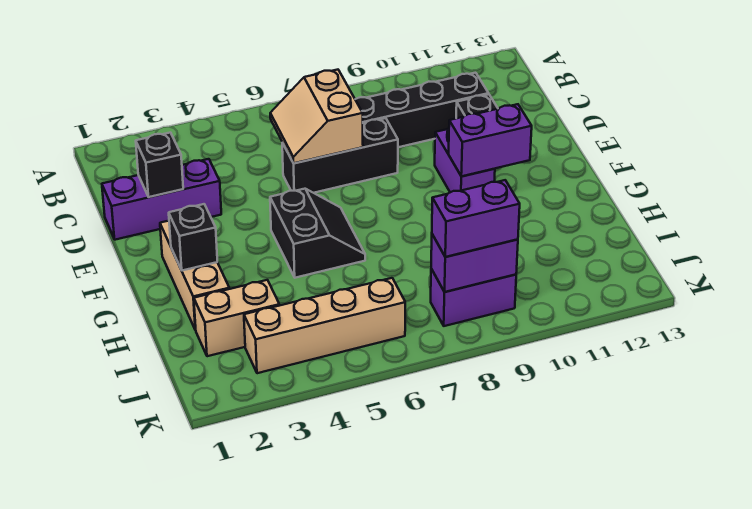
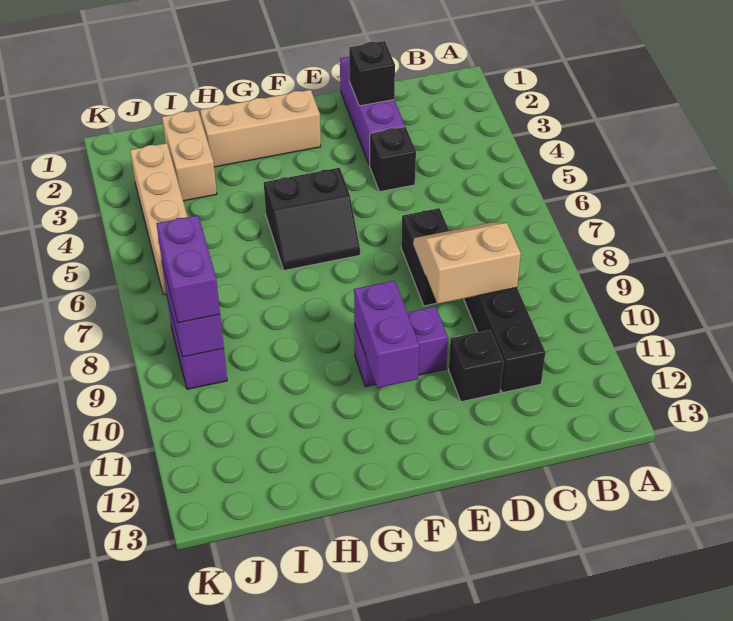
tan 2x2 slope [270,70,363,163] -> tan 2x2 slope moved to [414,222,521,304]
black 1x3 brick [282,118,398,193] -> black 1x2 brick [401,208,449,306]
black 1x1 brick [169,204,217,271] -> black 1x1 brick moved to [370,127,416,192]

